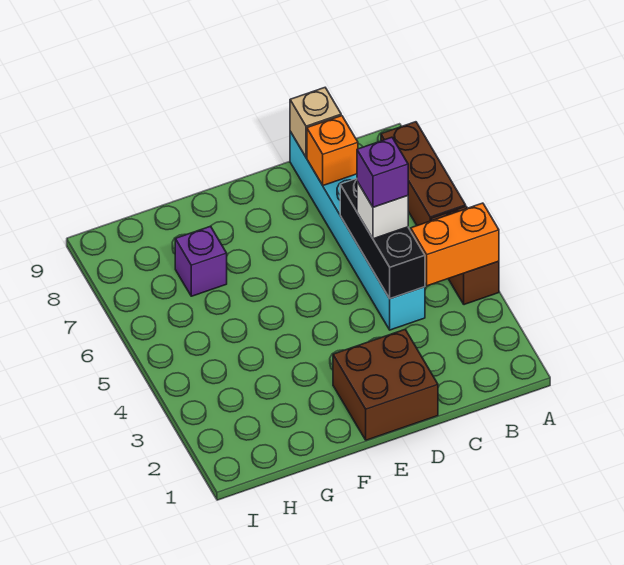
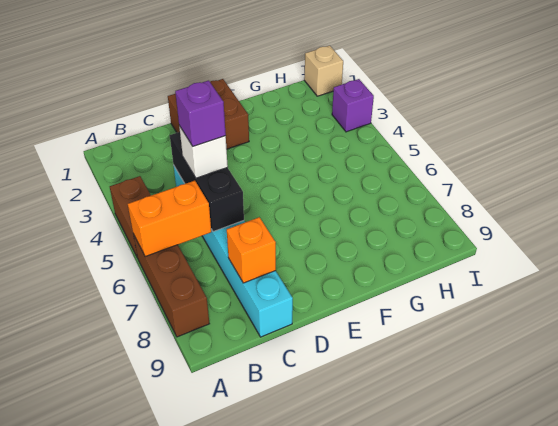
orange 1x2 brick [411,203,499,286] -> orange 1x2 brick moved to [128,181,211,257]
tan 1x1 brick [290,88,341,157] -> tan 1x1 brick moved to [304,46,343,96]
purple 1x1 brick [175,226,227,296] -> purple 1x1 brick moved to [332,79,374,132]

